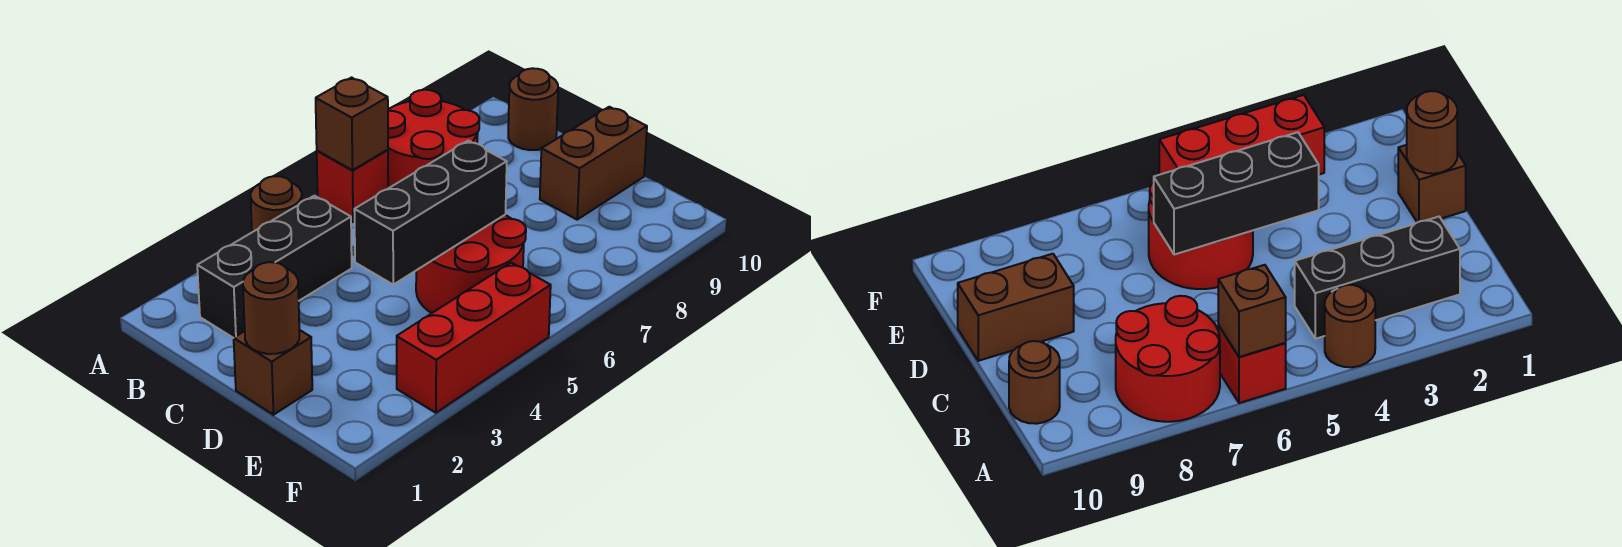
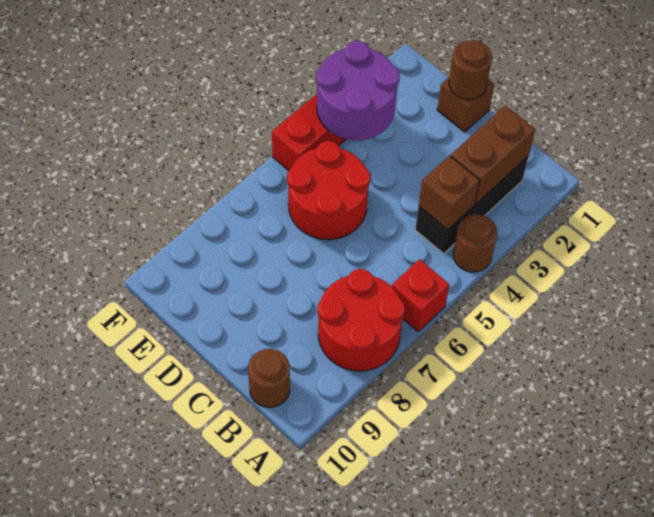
brown 1x1 brick [316,78,388,170] -> brown 1x1 brick moved to [419,156,480,230]
black 1x3 brick [354,141,507,285] -> none
brown 1x2 brick [540,107,647,219] -> brown 1x2 brick moved to [451,106,535,204]
none -> purple 2x2 round brick [316,41,400,140]

